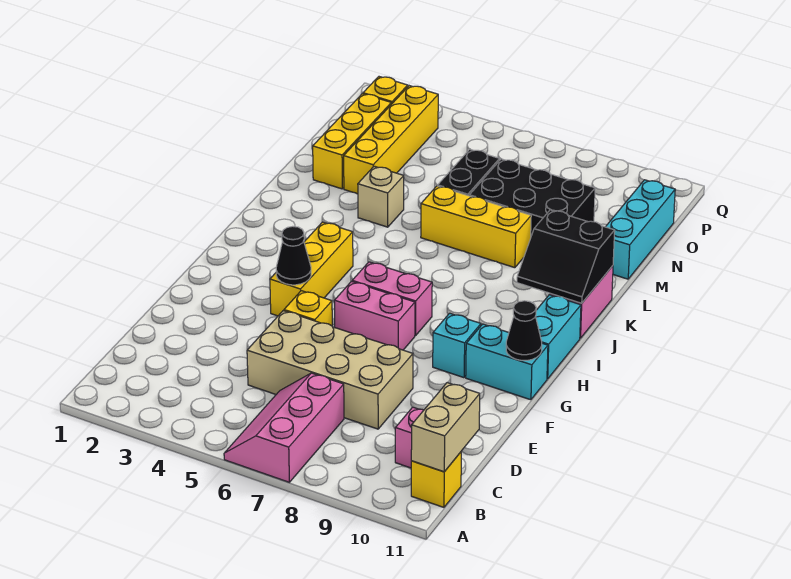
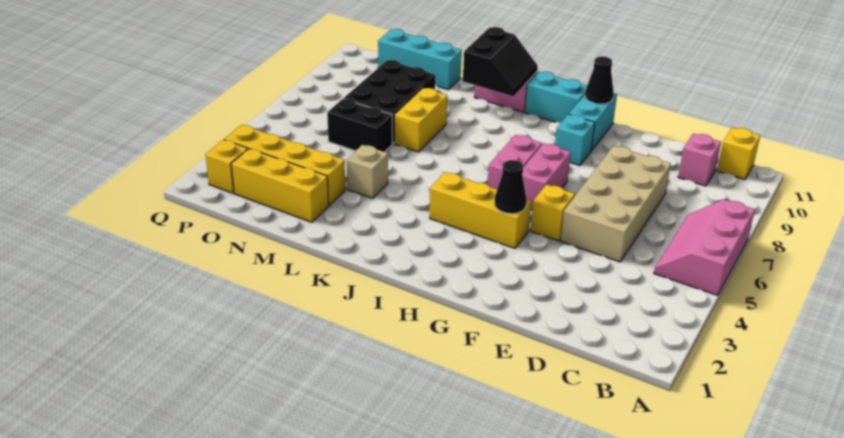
pink 2x3 slope [224,373,344,482] -> pink 2x3 slope turned to [654,199,755,295]
tan 1x2 brick [411,383,480,472] -> none
yellow 1x3 brick [421,186,531,268] -> yellow 1x2 brick [394,88,447,152]

